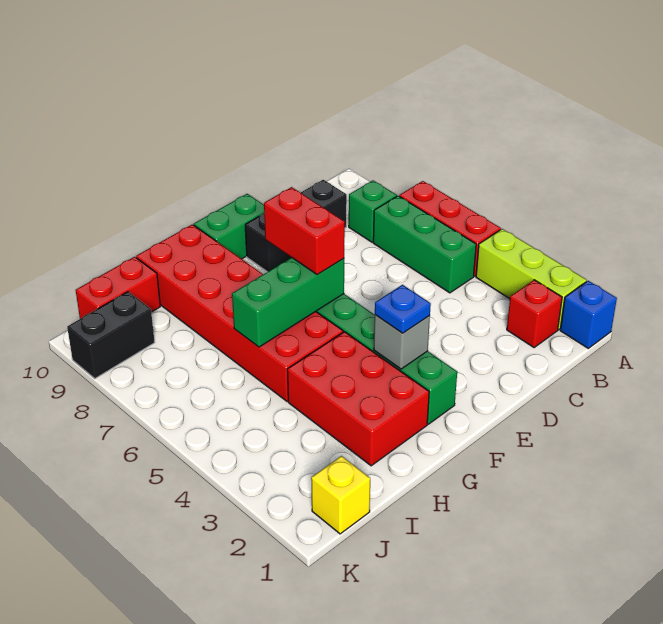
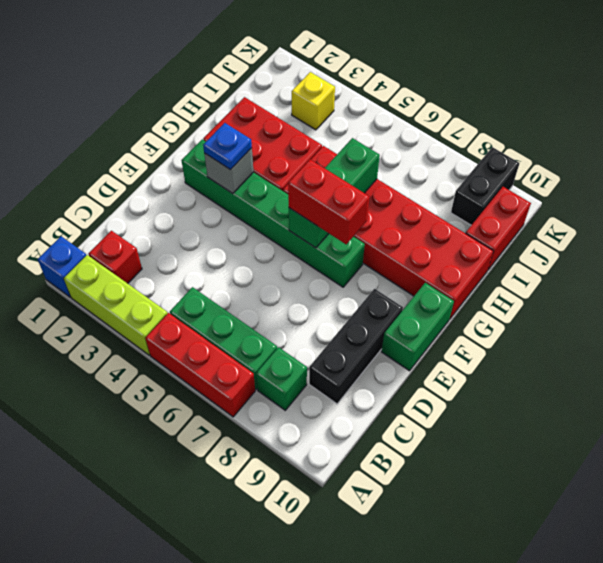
yellow 1x1 brick [311,456,370,534] -> yellow 1x1 brick moved to [292,72,335,130]

